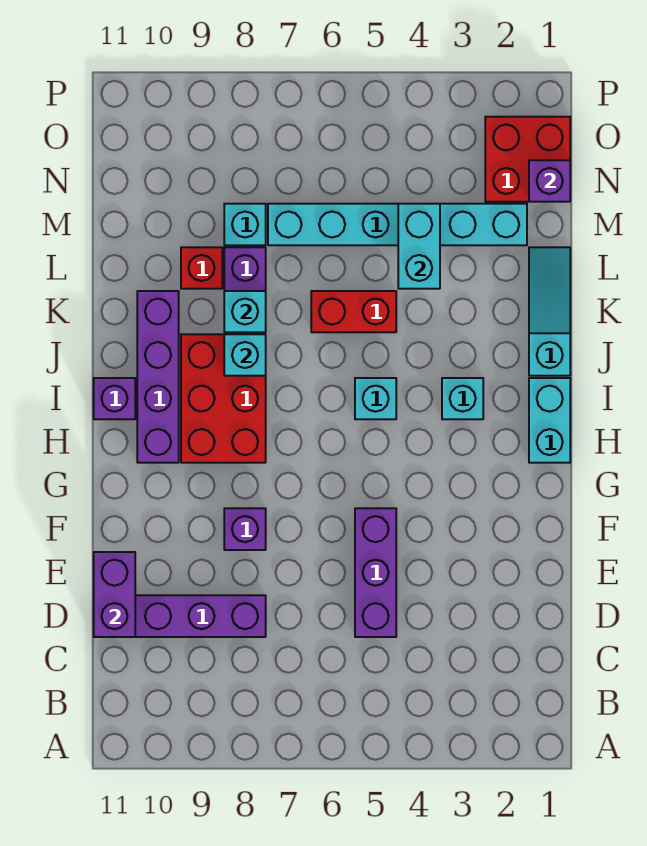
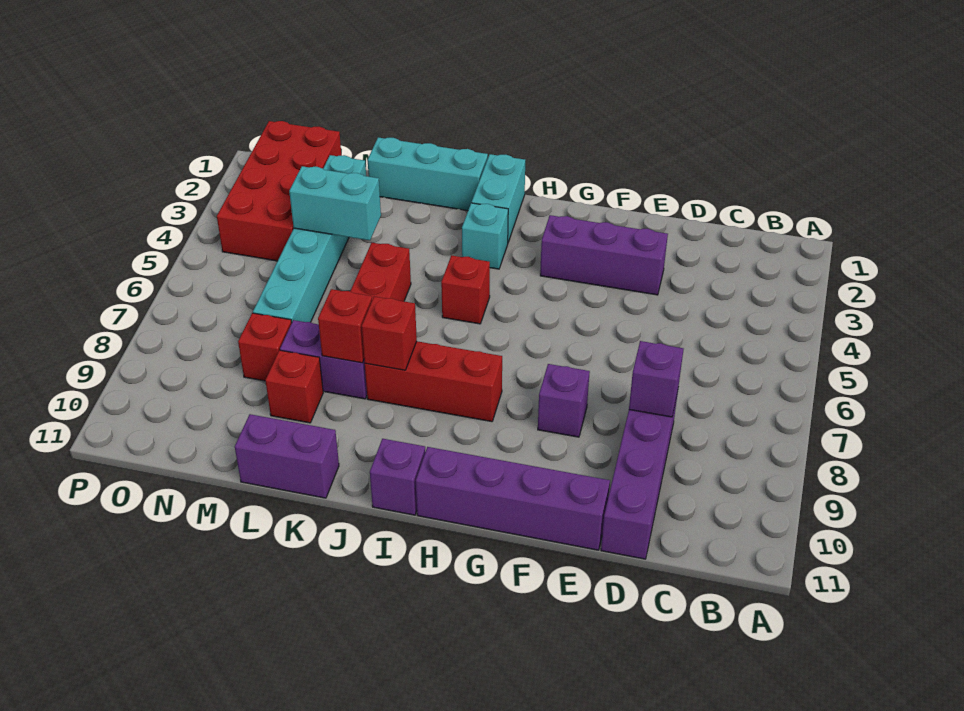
purple 1x3 brick [355,508,396,637] -> purple 1x3 brick moved to [540,215,668,295]
purple 1x2 brick [94,552,135,637] -> purple 1x2 brick moved to [235,414,339,498]
cyan 1x2 brick [529,378,570,463] -> cyan 1x2 brick turned to [472,154,525,242]
red 2x3 brick [181,334,266,463] -> red 1x3 brick [365,341,502,422]
purple 1x4 brick [137,291,179,463] -> purple 1x4 brick moved to [416,447,610,550]
cyan 1x1 brick [355,378,396,419] -> red 1x1 brick [441,255,490,324]
cyan 1x3 slope [529,247,570,376] -> cyan 1x3 brick [368,137,488,211]
cyan 1x1 brick [224,334,266,376] -> red 1x1 brick [362,296,417,370]
cyan 1x1 brick [224,291,266,332] -> red 1x1 brick [318,289,372,363]
cyan 1x1 brick [224,204,266,245] -> red 1x1 brick [238,313,292,381]
red 2x2 brick [485,117,570,202] -> red 2x4 brick [217,121,341,261]
purple 1x1 brick [529,160,570,202] -> purple 1x1 brick moved to [629,341,683,417]

